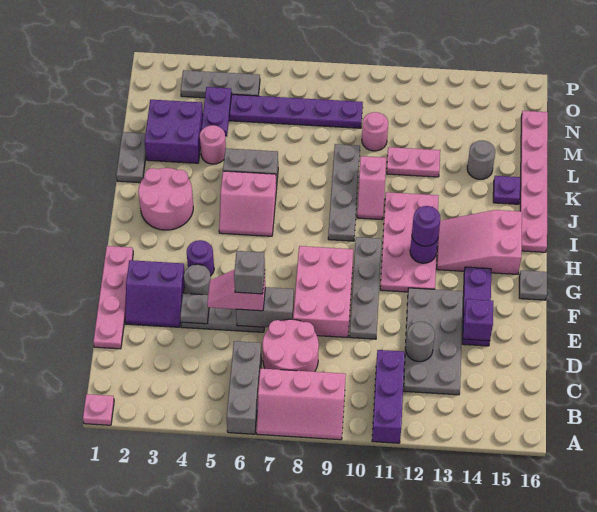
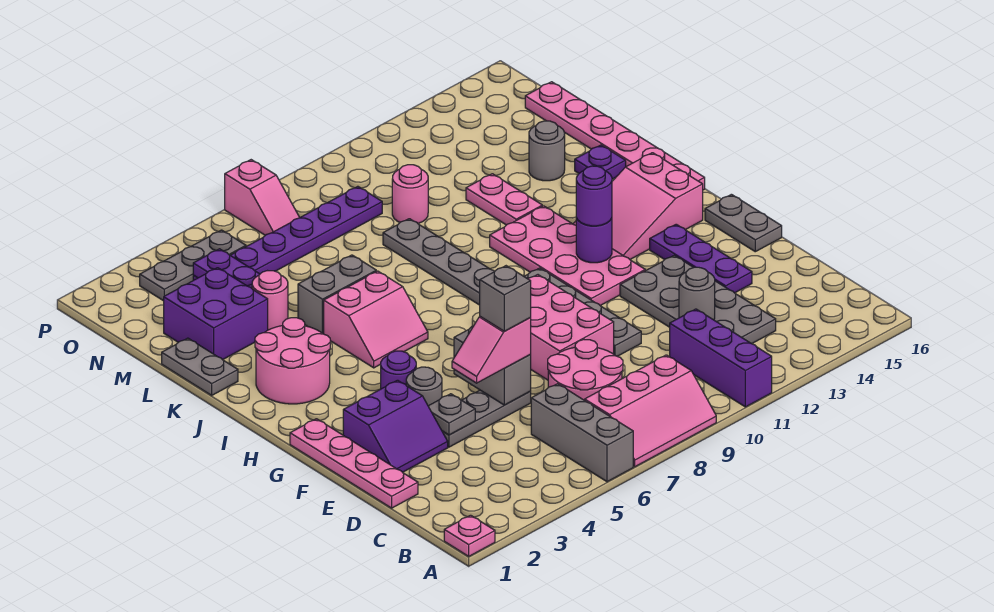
grey 1x2 brick [236,287,294,327] -> grey 1x2 brick turned to [454,326,531,405]
purple 1x1 brick [463,299,493,341] -> none
grey 1x1 plate [519,270,547,300] -> grey 1x2 plate [705,194,782,252]
pink 1x2 slope [357,156,386,220] -> pink 1x2 slope moved to [225,160,300,235]
pink 1x2 plate [387,147,440,177] -> pink 1x2 plate turned to [466,174,542,225]

